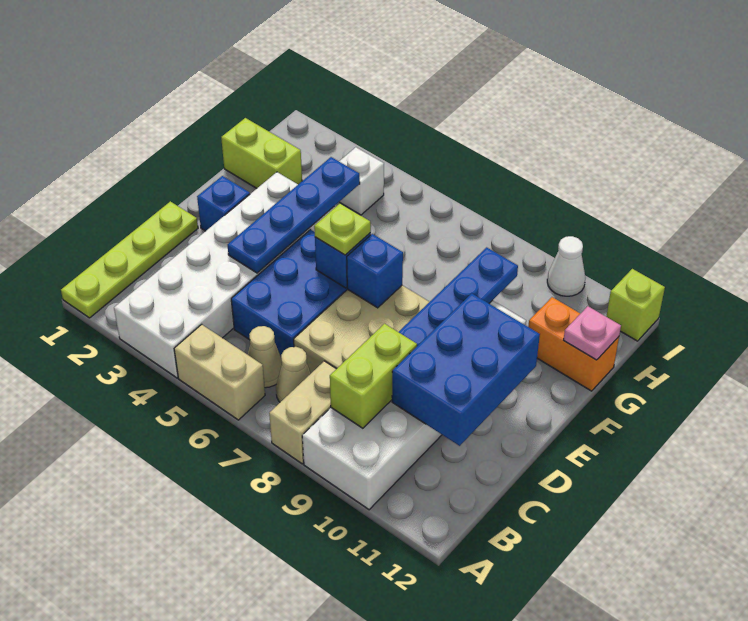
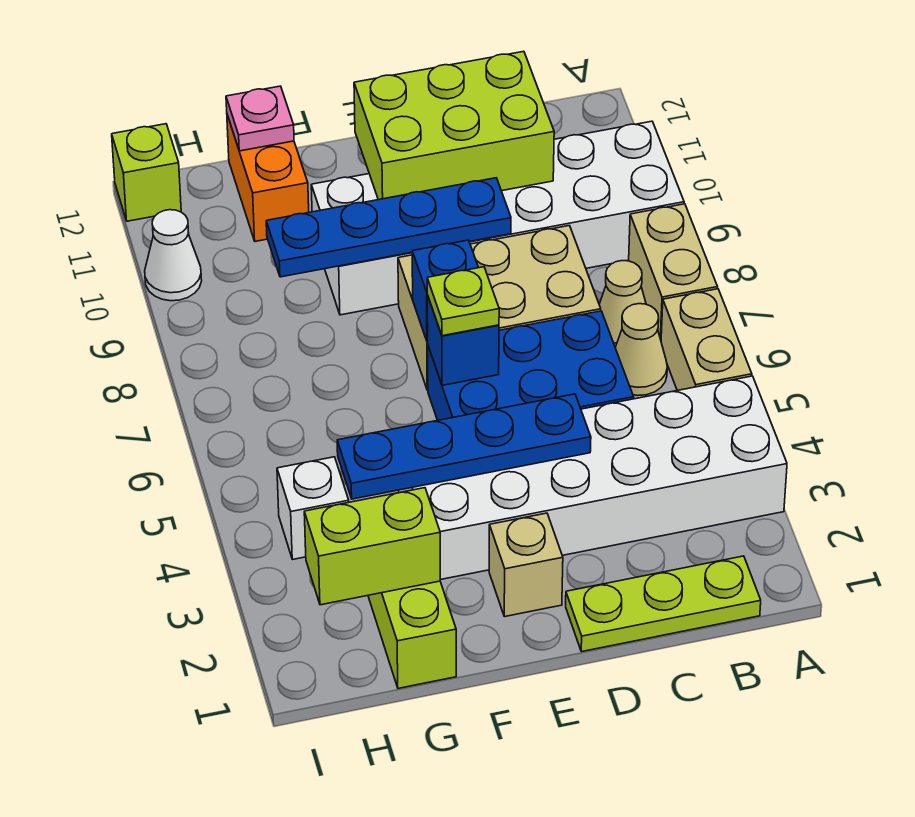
lime 1x4 plate [61,201,198,318] -> lime 1x3 plate [566,556,761,652]
tan 1x2 brick [269,361,336,464] -> tan 1x2 brick turned to [629,204,718,339]
lime 1x2 brick [330,324,417,428] -> lime 1x2 brick moved to [304,488,440,605]
blue 2x3 brick [392,293,540,446] -> lime 2x3 brick [354,51,554,200]
blue 1x1 brick [197,176,250,231] -> tan 1x1 brick [489,513,563,617]

